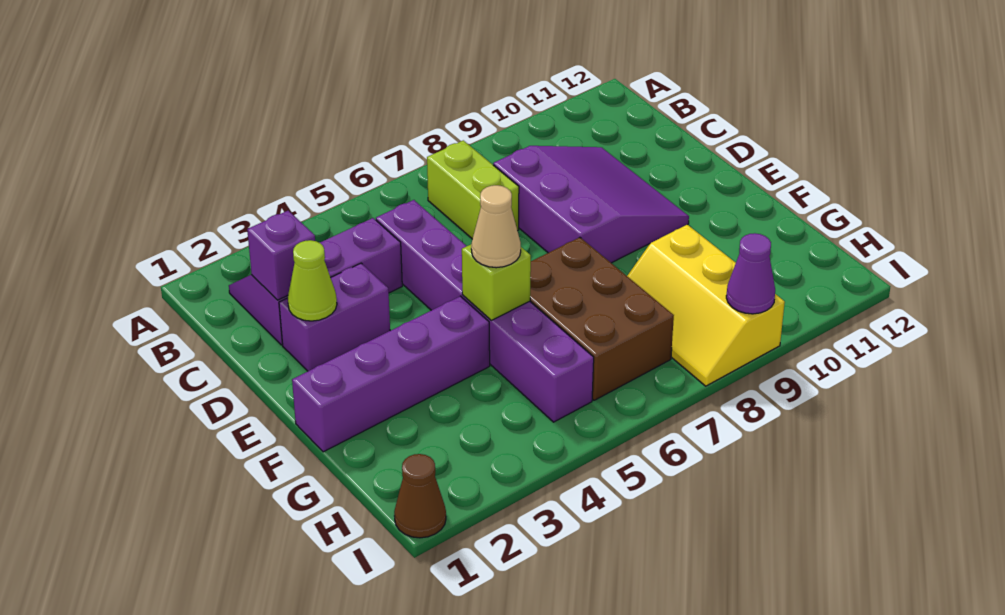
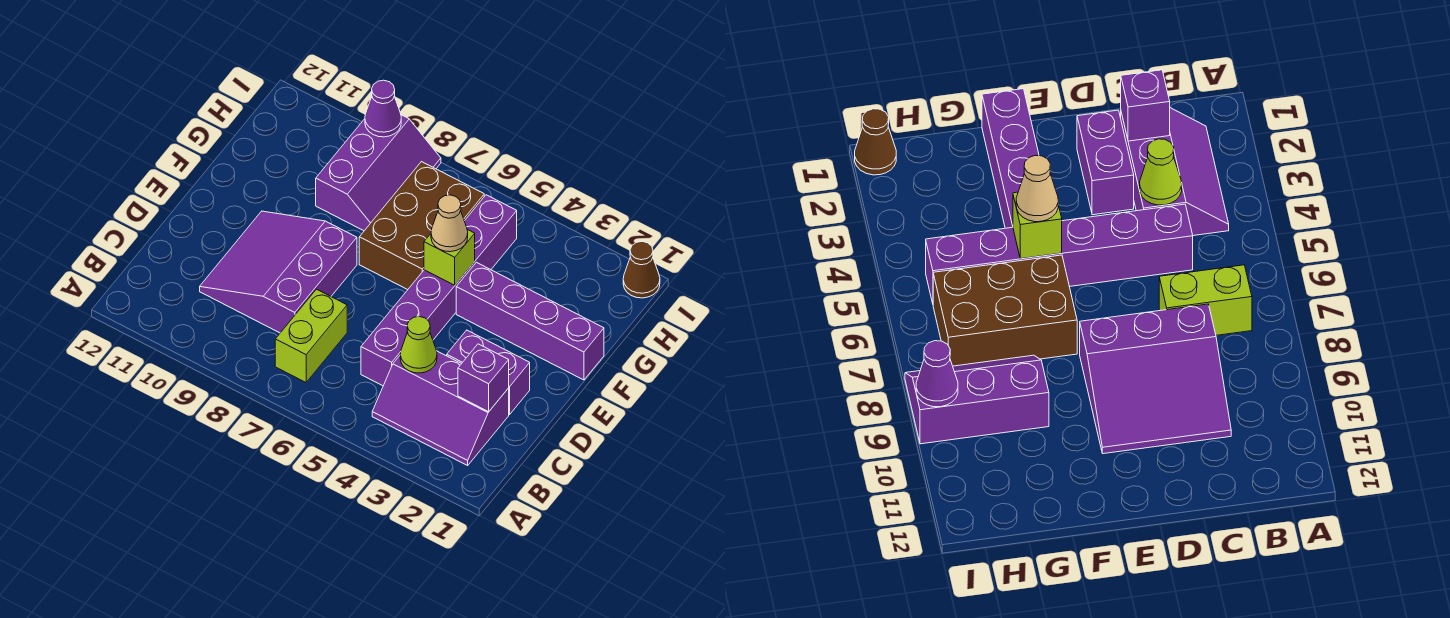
lime 1x1 cone [288,240,337,321] -> lime 1x1 cone moved to [400,317,437,373]
yellow 2x3 slope [627,225,785,386] -> purple 2x3 slope [316,115,441,231]

